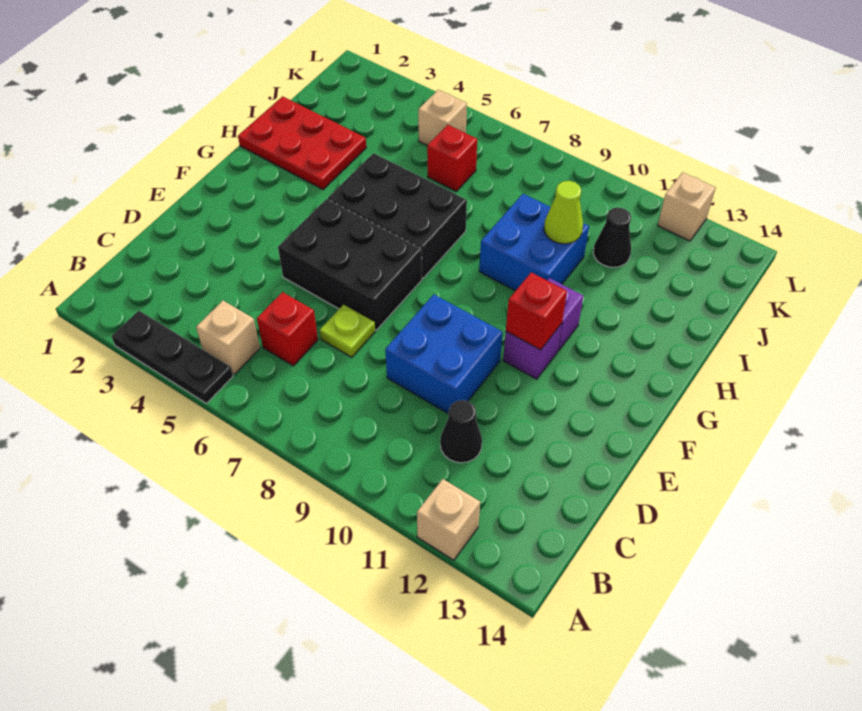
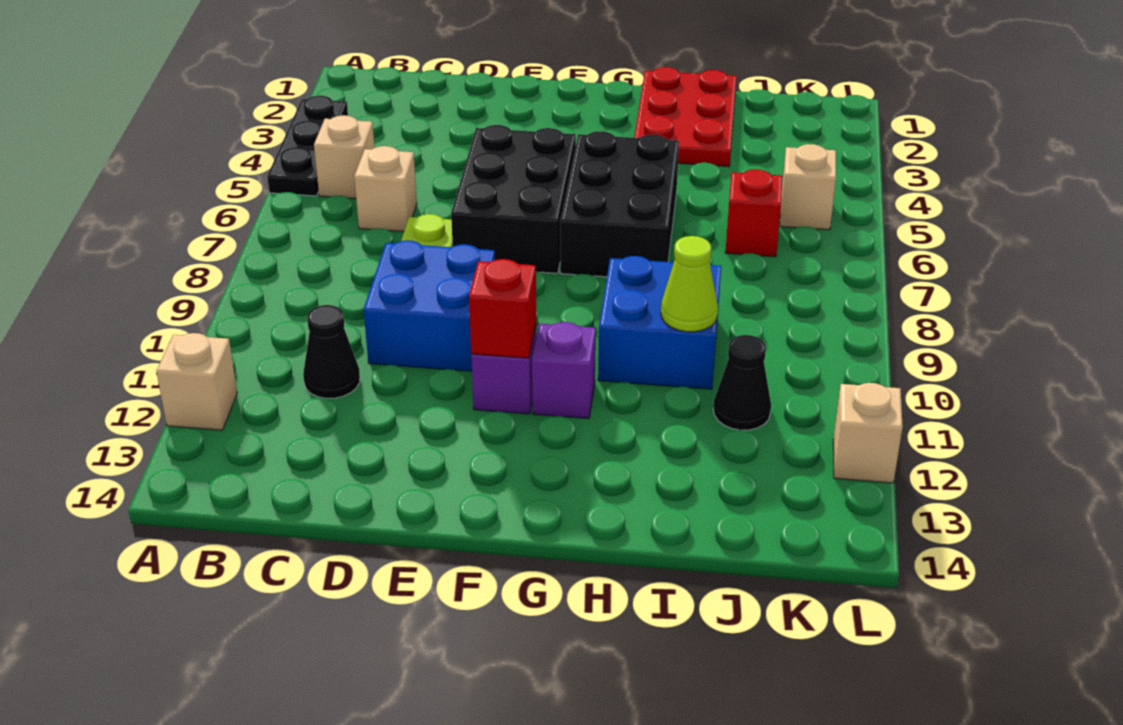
red 1x1 brick [257,292,318,366] -> tan 1x1 brick [354,146,417,232]

